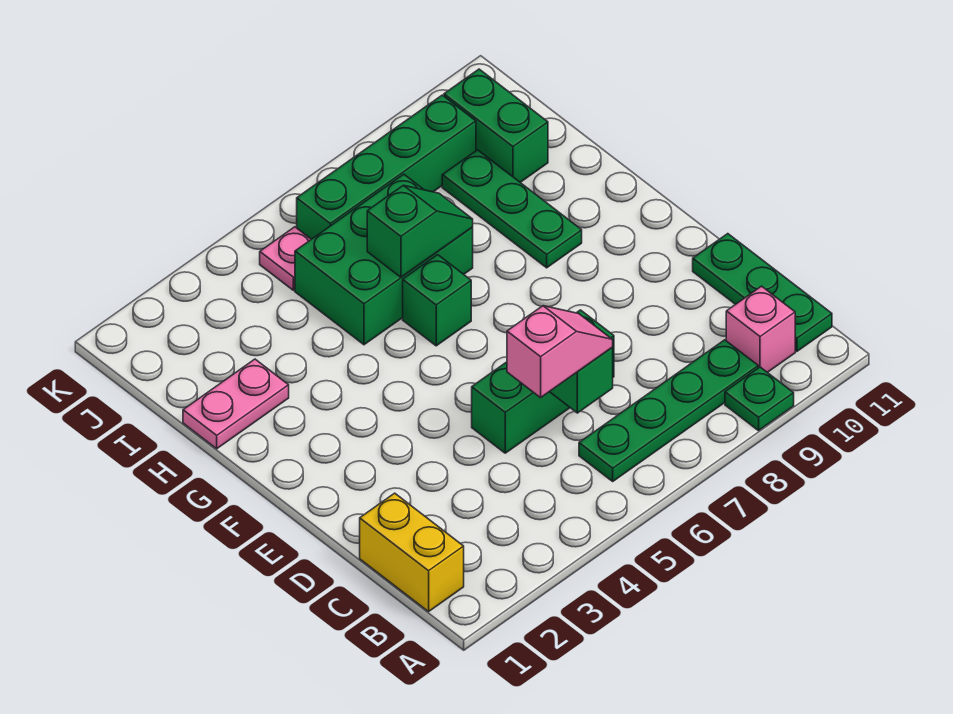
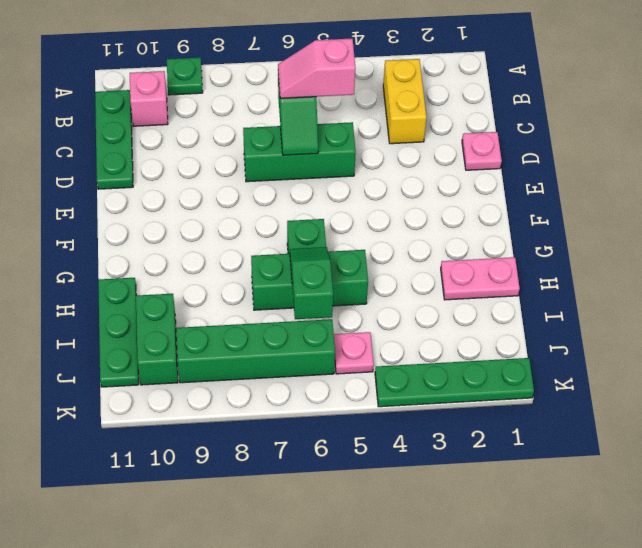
yellow 1x2 brick [360,493,464,612] -> yellow 1x2 brick moved to [383,59,427,144]
green 1x4 plate [579,340,758,481] -> green 1x4 plate moved to [375,358,534,407]
none -> pink 1x1 plate [462,132,502,170]
green 1x3 plate [442,150,582,268] -> green 1x3 plate moved to [98,278,139,387]
green 2x3 brick [295,174,473,345] -> green 1x3 brick [251,250,368,310]
green 1x2 slope [367,185,473,277] -> green 1x2 slope turned to [290,247,333,319]

